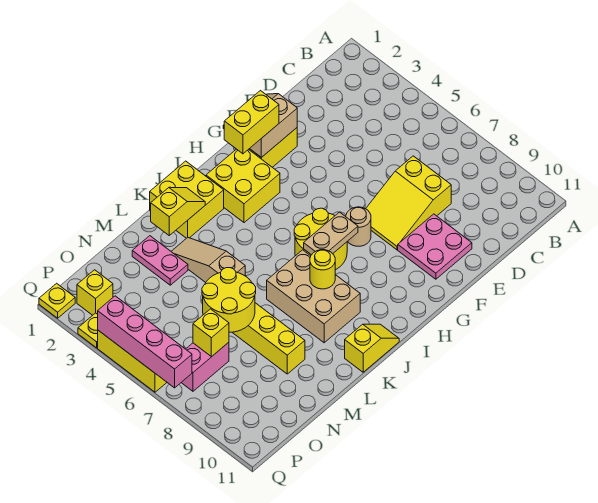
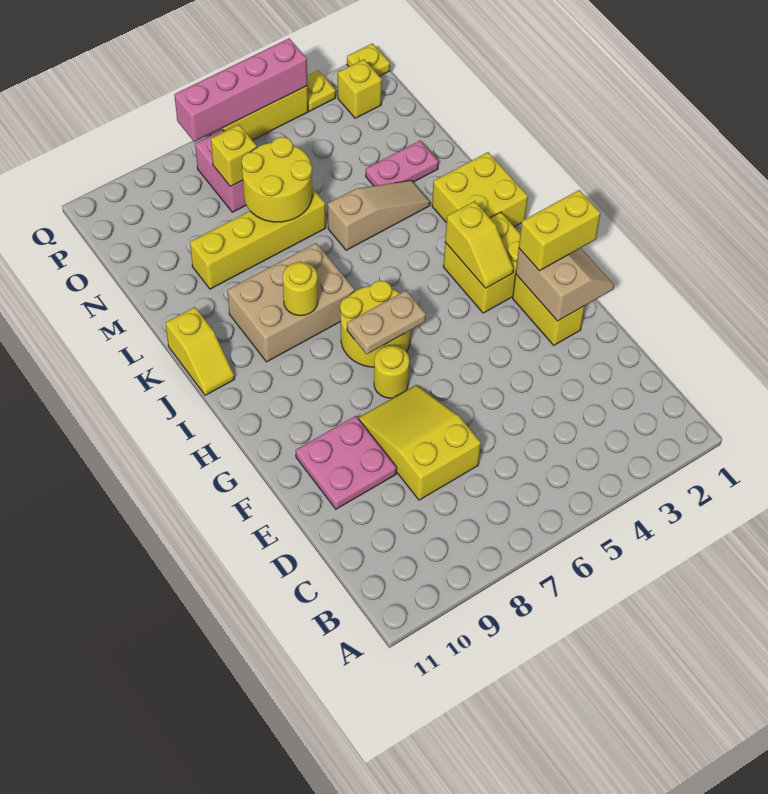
yellow 1x2 brick [224,91,279,154] -> yellow 1x2 brick turned to [519,190,601,271]
tan 1x1 round brick [346,207,371,246] -> yellow 1x1 round brick [374,346,409,398]
tan 1x2 plate [304,212,358,255] -> tan 1x2 plate turned to [347,291,426,354]
yellow 1x2 slope [151,187,205,235] -> yellow 1x2 slope moved to [445,201,514,288]

